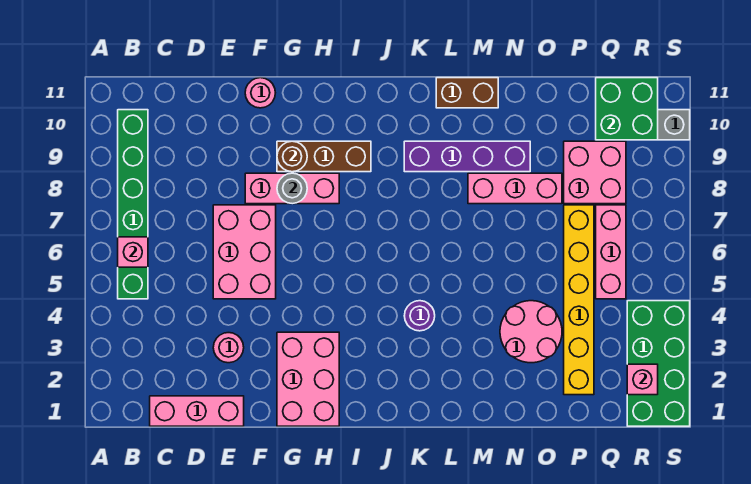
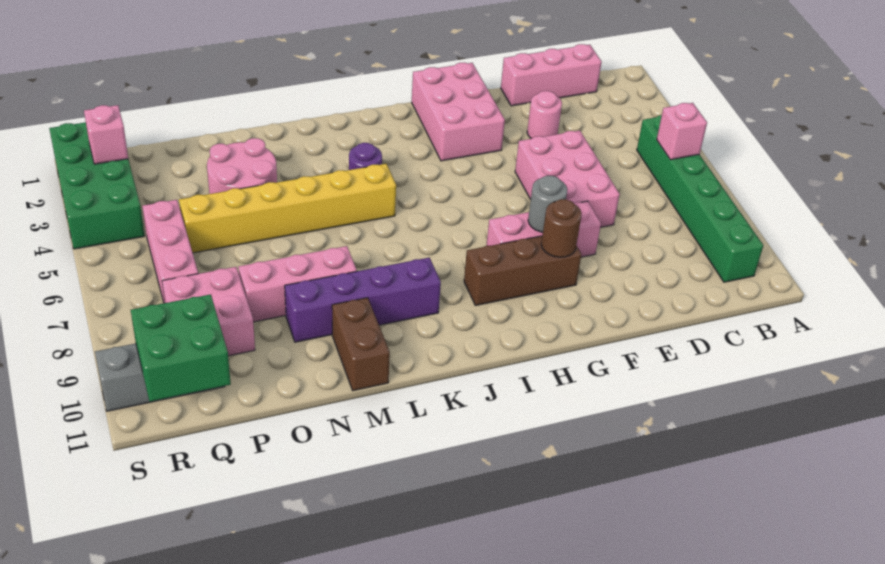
pink 1x1 round brick [245,78,275,108] -> none
brown 1x2 brick [436,78,498,108] -> brown 1x2 brick turned to [332,298,390,391]
yellow 1x6 brick [564,205,594,395] -> yellow 1x6 brick turned to [179,164,396,253]

